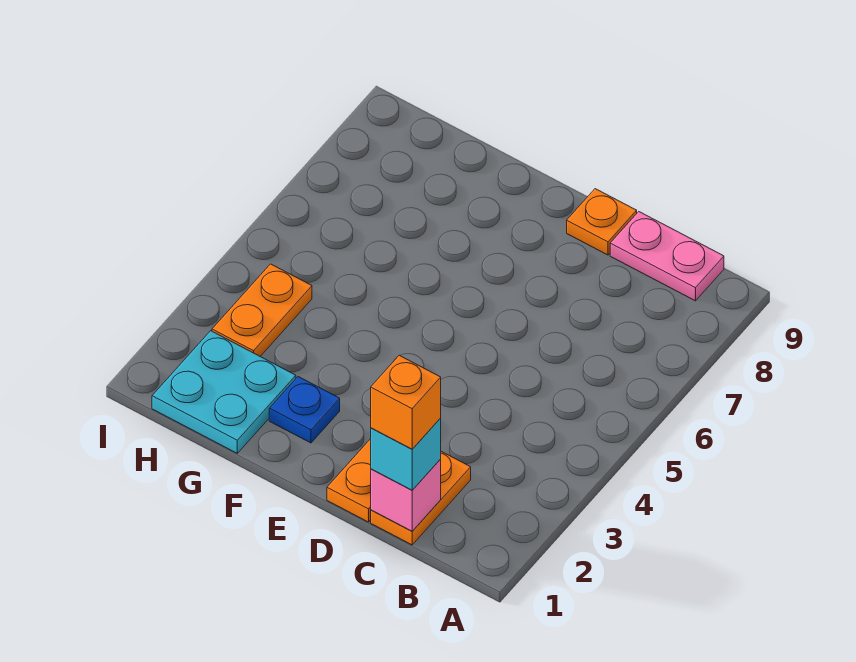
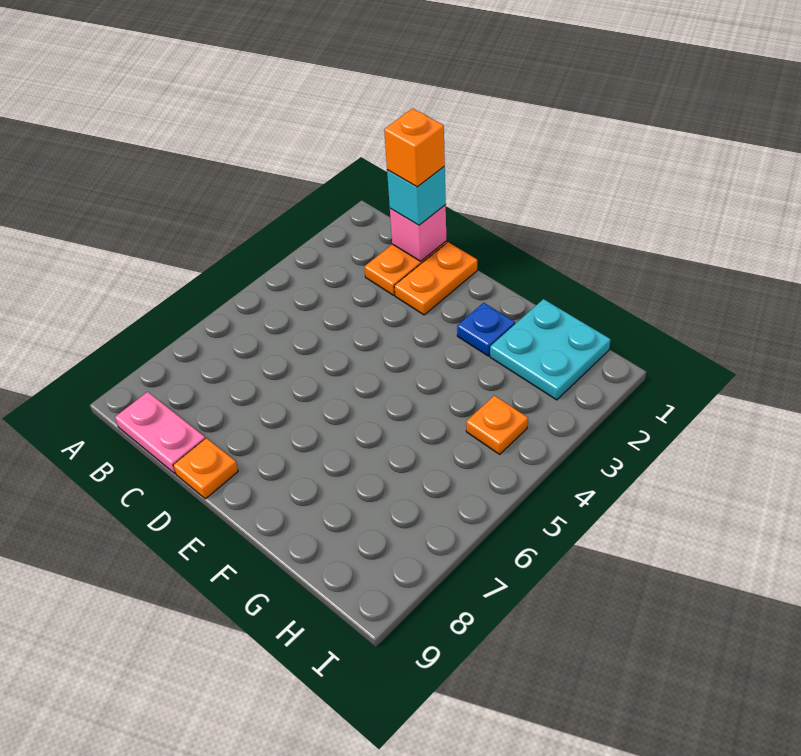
orange 1x2 plate [212,264,312,356] -> orange 1x1 plate [466,396,528,454]

